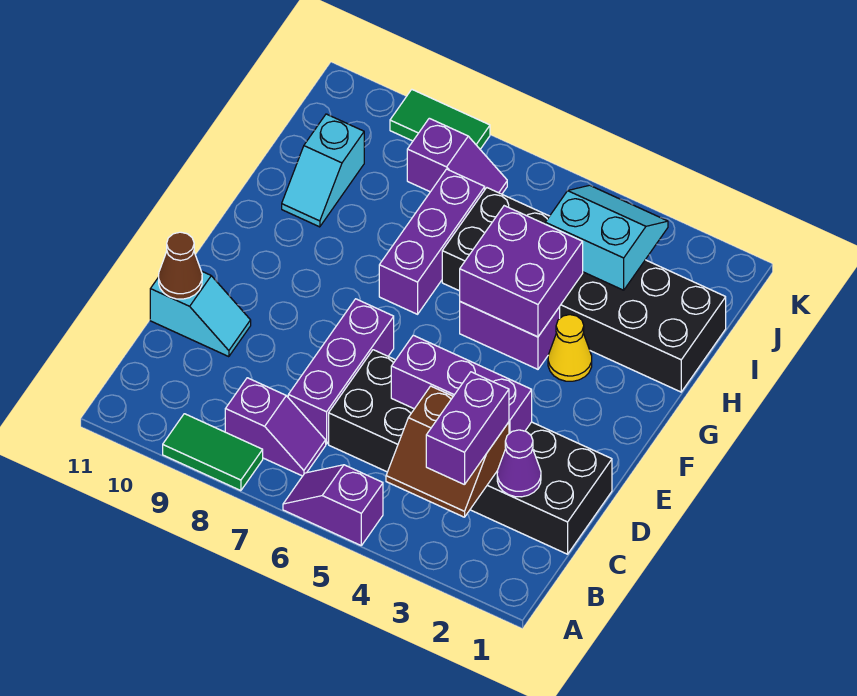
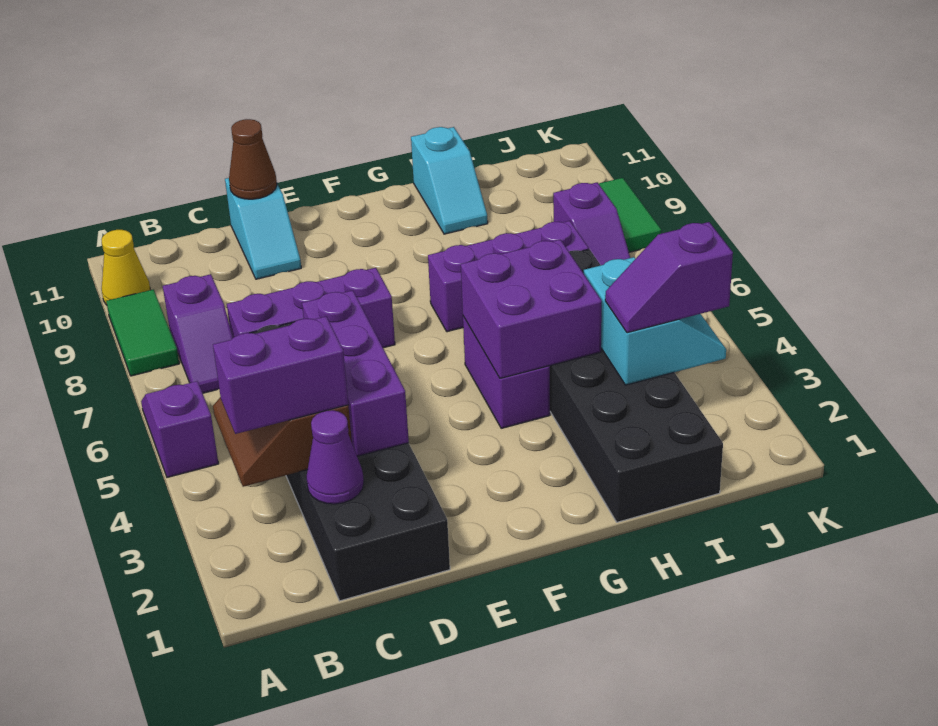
yellow 1x1 cone [548,315,592,381] -> yellow 1x1 cone moved to [102,230,150,305]
cyan 1x2 slope [282,114,364,227] -> cyan 1x2 slope turned to [411,127,488,234]
none -> purple 1x2 slope [605,222,733,333]

